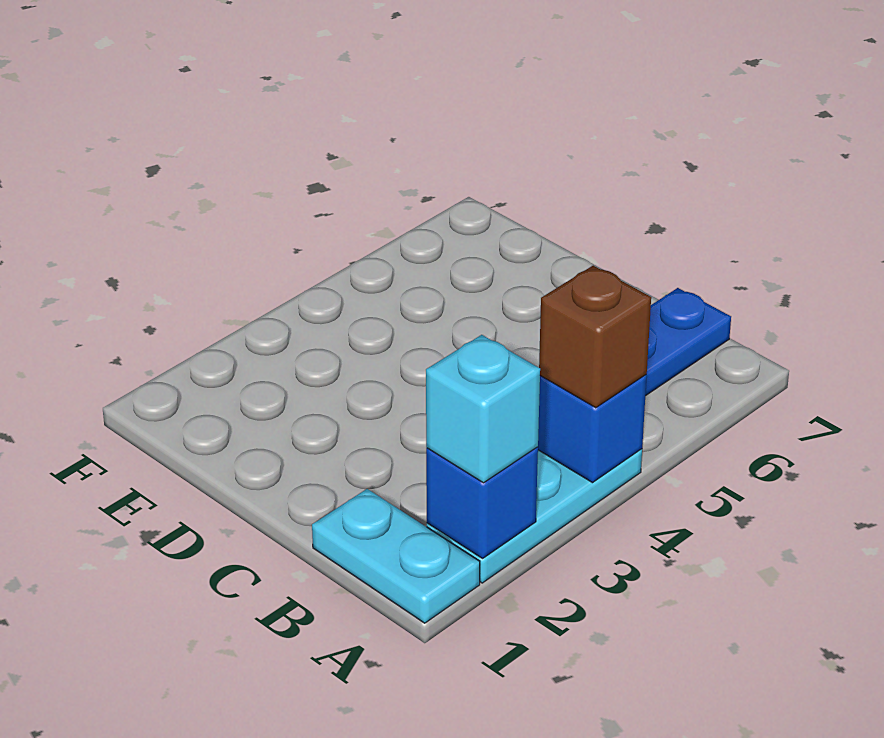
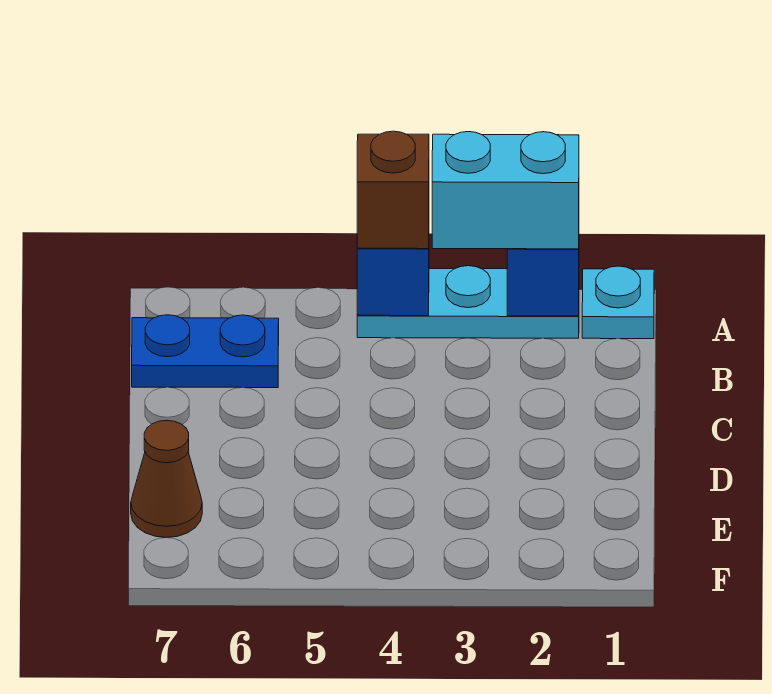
cyan 1x2 plate [312,489,480,623] -> cyan 1x1 plate [582,266,654,339]
cyan 1x1 brick [426,335,540,483] -> cyan 1x2 brick [432,132,579,249]
none -> brown 1x1 cone [131,420,202,538]

